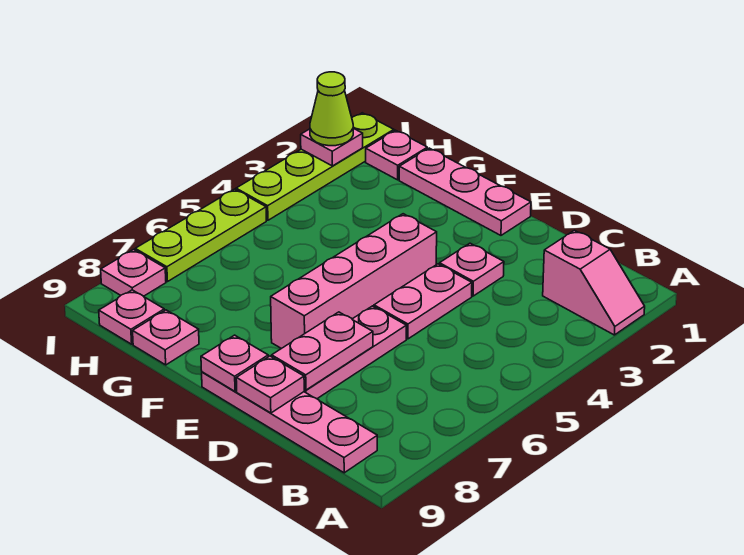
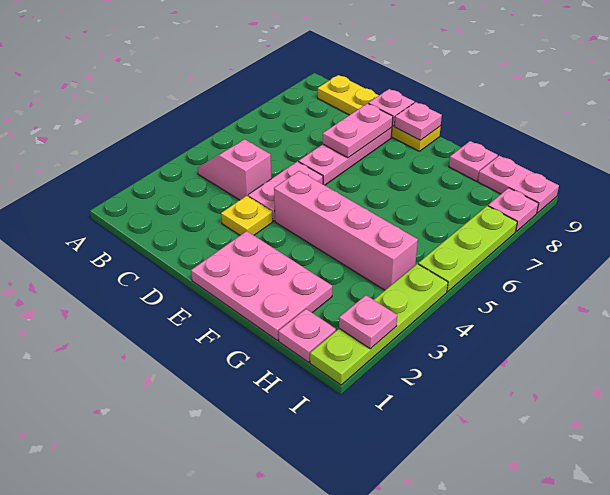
pink 1x2 slope [543,230,645,335] -> pink 1x2 slope moved to [198,140,271,200]
pink 1x4 plate [202,372,377,473] -> yellow 1x4 plate [318,75,441,151]
pink 1x1 plate [440,243,504,296] -> yellow 1x1 plate [221,196,273,235]
pink 1x3 plate [399,148,531,235] -> pink 2x3 plate [191,231,332,340]
pink 1x4 brick [271,214,437,349] -> pink 1x4 brick turned to [274,171,418,290]
pink 1x1 plate [99,290,164,344] -> pink 1x2 plate [478,156,559,213]
lime 1x1 cone [310,72,353,146] -> none

